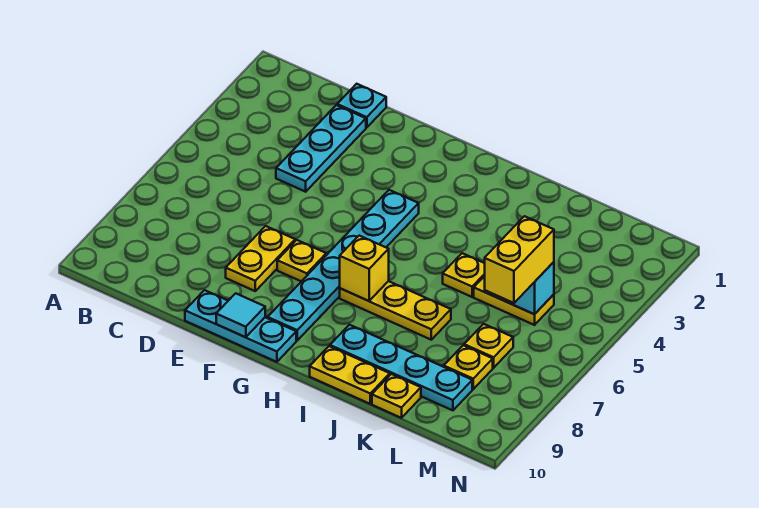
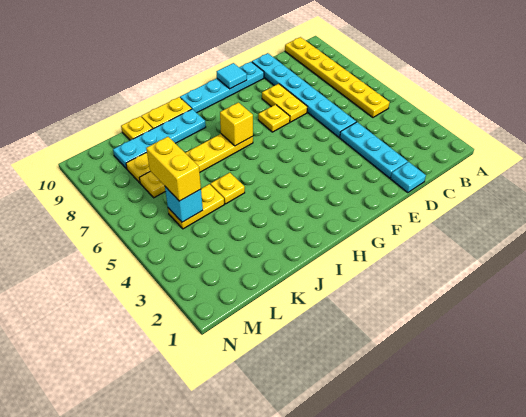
none -> yellow 1x6 plate [285,37,390,117]
cyan 1x3 plate [185,290,296,362] -> cyan 1x4 plate [180,62,264,113]
cyan 1x6 plate [268,190,419,340] -> cyan 1x6 plate moved to [252,53,356,137]

